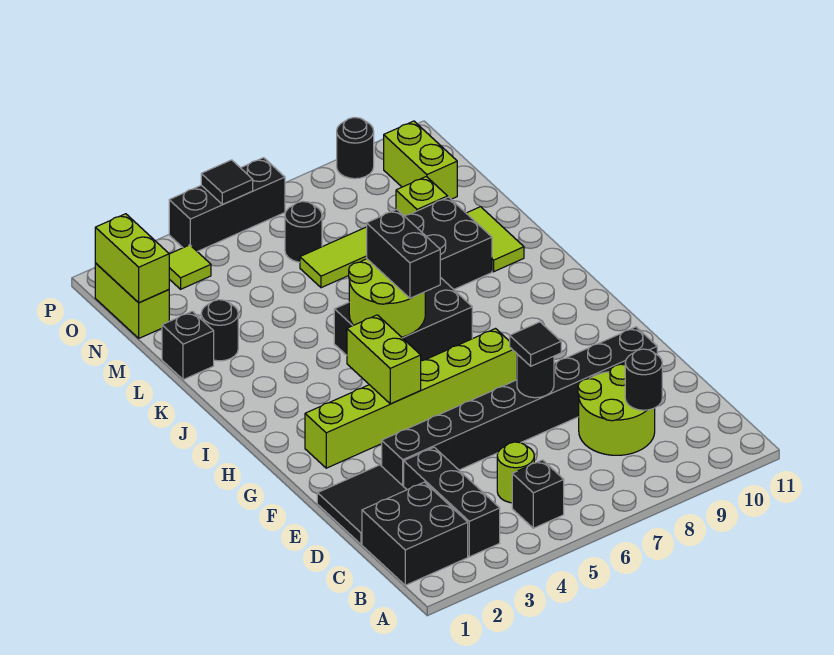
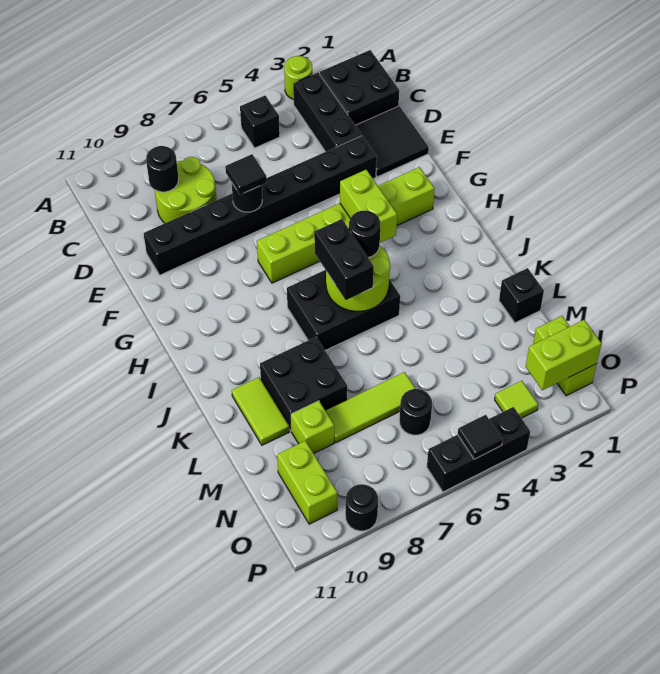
lime 1x1 round brick [497,442,534,503] -> lime 1x1 round brick moved to [284,56,312,99]
black 1x1 round brick [201,300,238,361] -> black 1x1 round brick moved to [349,210,380,258]
lime 1x2 brick [95,214,169,303] -> lime 1x2 brick turned to [526,320,602,390]

